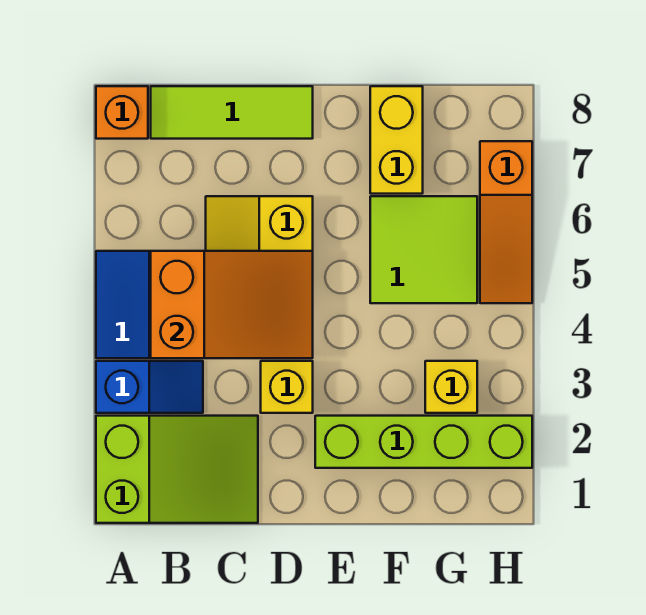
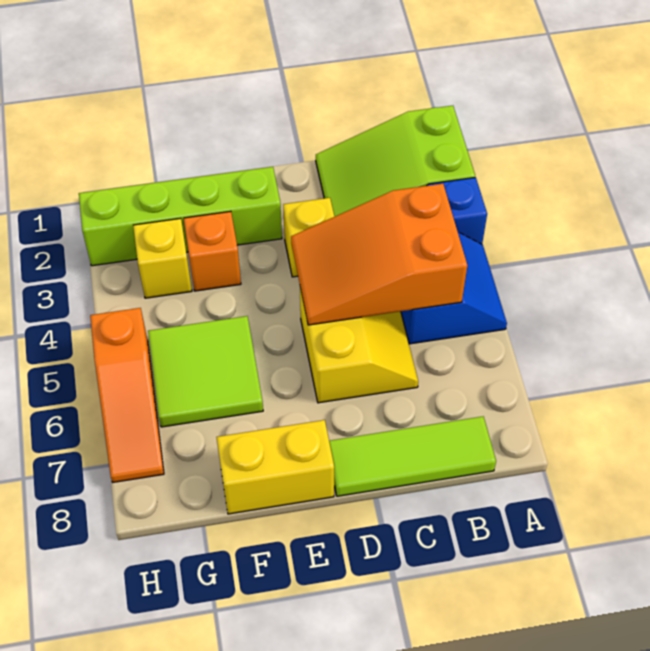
orange 1x1 brick [96,86,148,139] -> orange 1x1 brick moved to [184,211,241,291]
yellow 1x2 brick [370,86,423,194] -> yellow 1x2 brick turned to [217,420,334,514]
orange 1x3 slope [480,141,532,303] -> orange 1x3 slope turned to [90,308,164,482]

